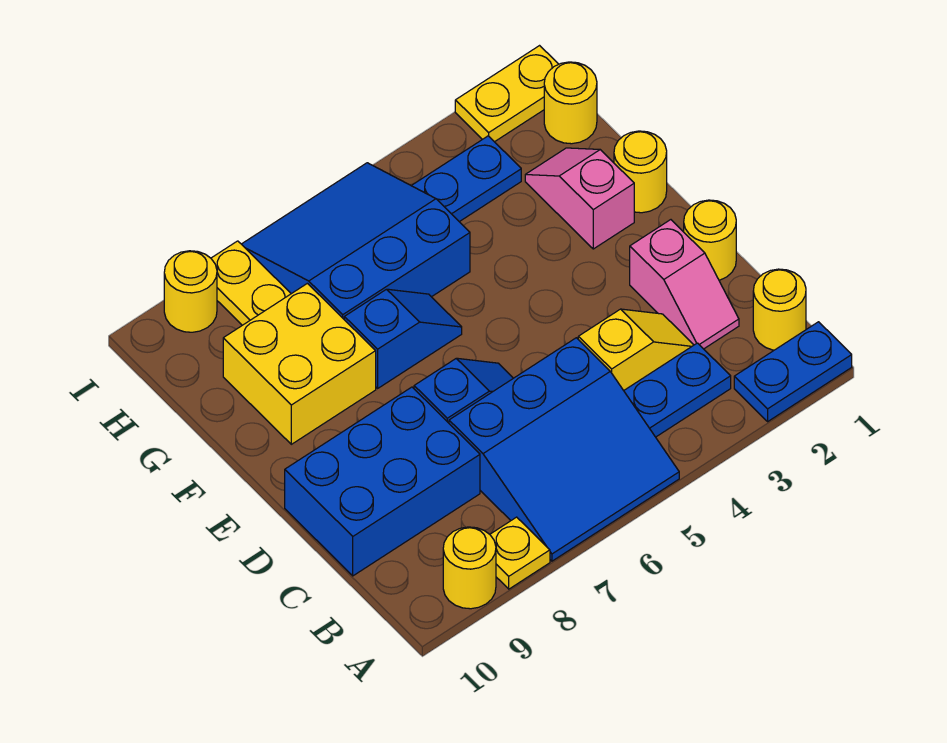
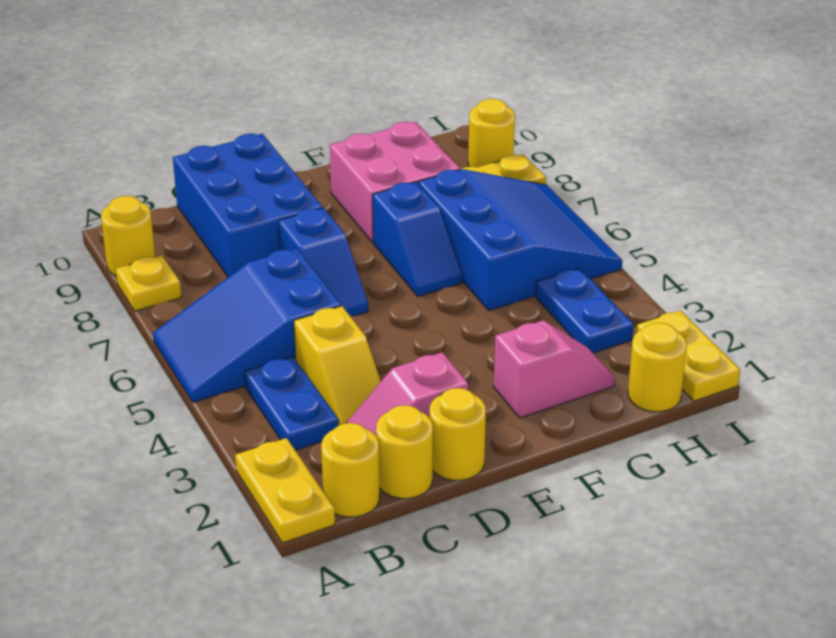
blue 1x2 plate [734,322,852,421] -> yellow 1x2 plate [235,438,335,543]
blue 3x3 slope [449,338,679,561] -> blue 2x3 slope [153,248,341,402]
yellow 1x1 round brick [614,131,667,213] -> yellow 1x1 round brick moved to [376,405,433,499]
yellow 2x2 brick [223,283,376,444] -> pink 2x2 brick [330,122,460,242]

